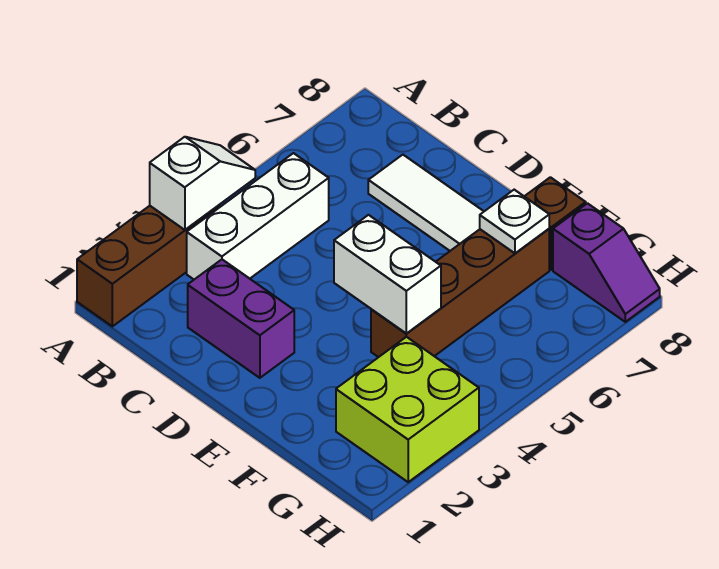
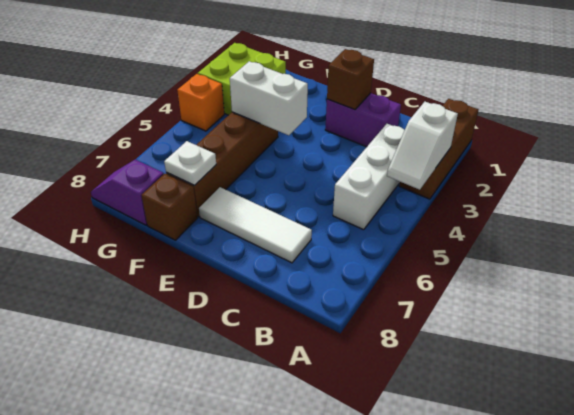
none -> brown 1x1 brick [327,49,374,110]
none -> orange 1x1 brick [177,74,224,131]

